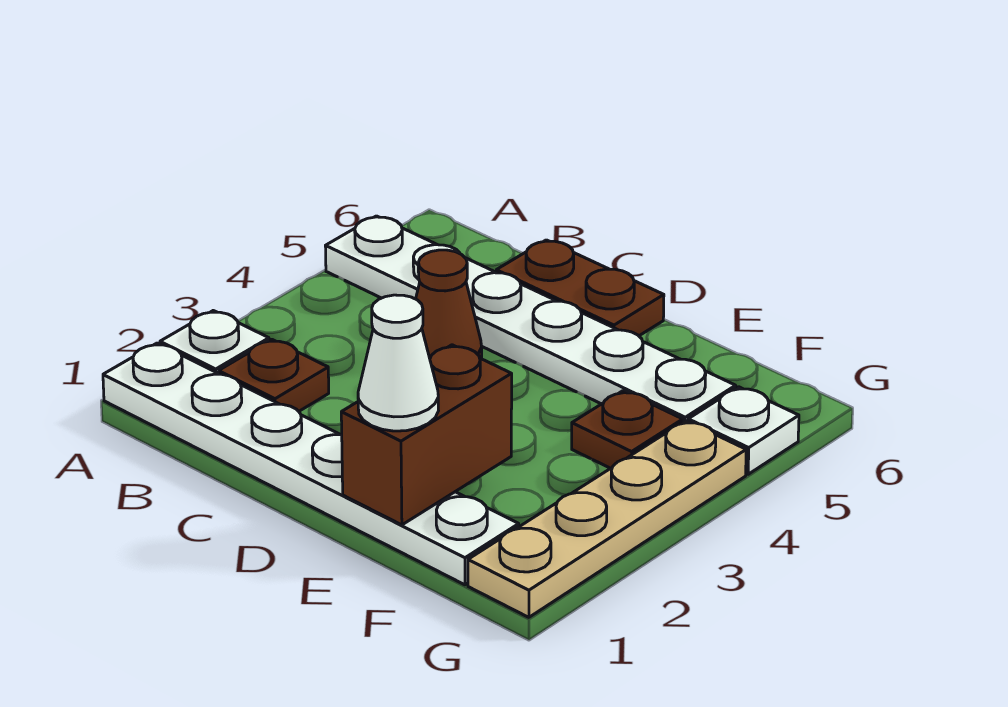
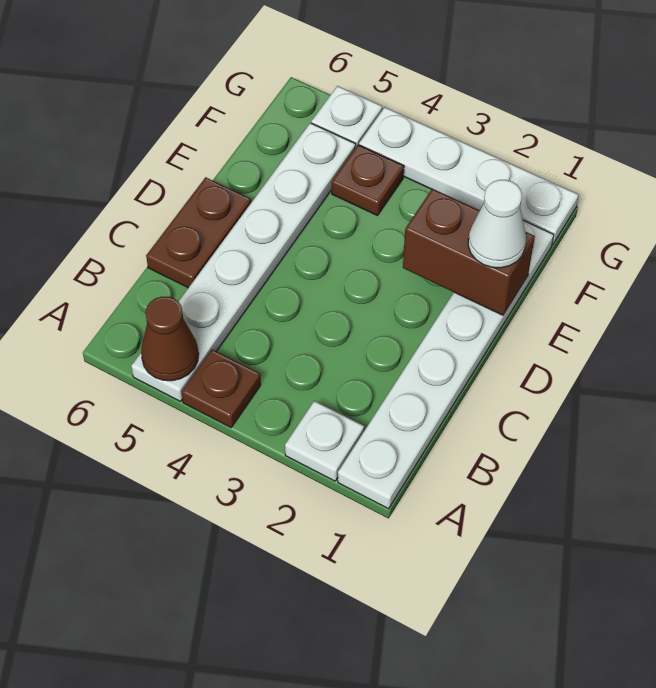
brown 1x1 plate [219,339,329,411] -> brown 1x1 plate moved to [182,350,261,427]
brown 1x1 cone [416,250,482,359] -> brown 1x1 cone moved to [141,297,199,381]
tan 1x4 plate [468,421,746,617] -> white 1x4 plate [359,107,579,245]

